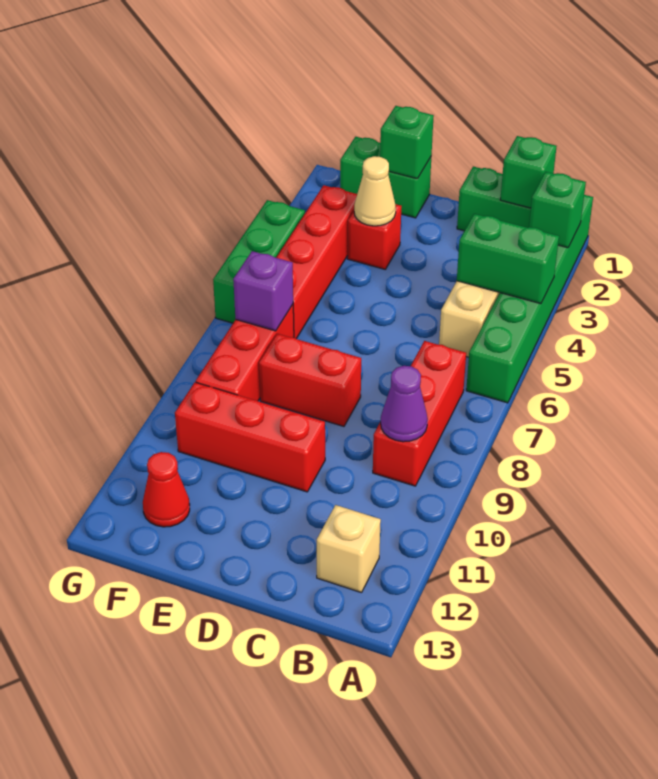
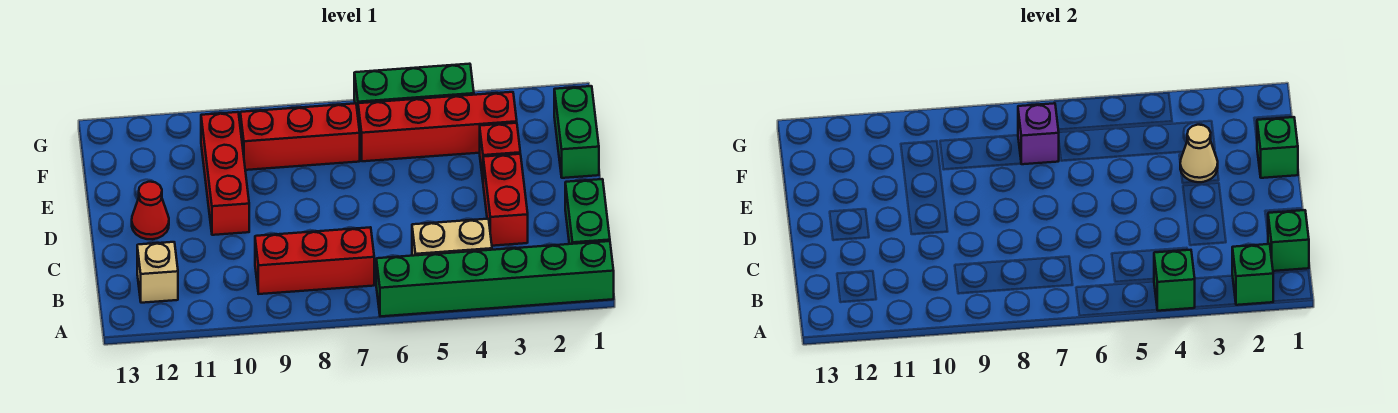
green 1x2 brick [457,214,559,304] -> green 1x1 brick [1154,250,1195,311]
purple 1x1 cone [381,366,428,442] -> none
red 1x2 brick [259,334,361,426] -> red 1x2 brick moved to [483,154,528,246]
red 1x1 cone [143,452,190,527] -> red 1x1 cone moved to [132,182,169,239]

